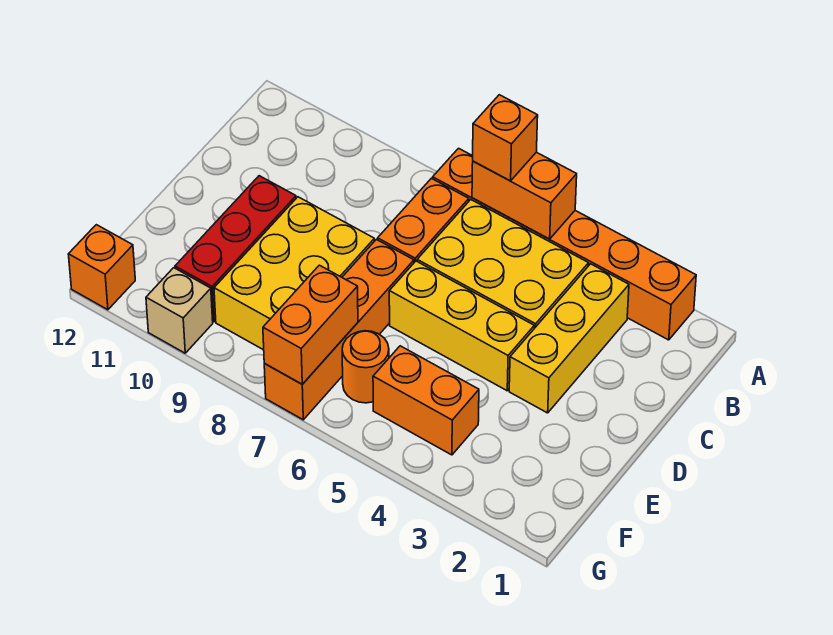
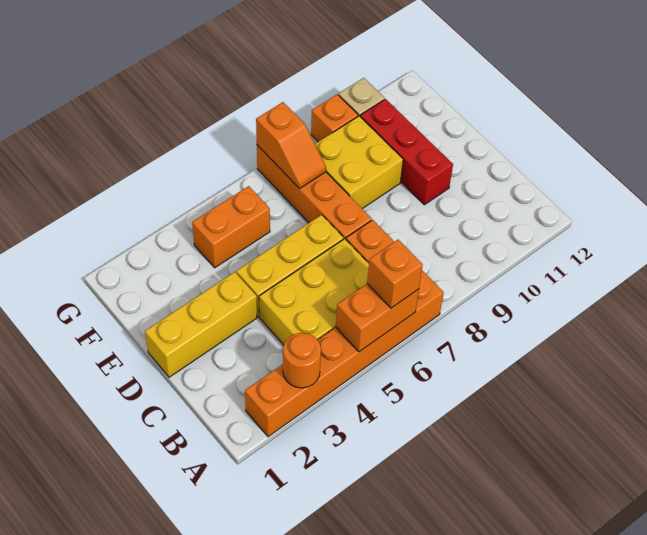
yellow 1x3 brick [509,264,629,413] -> yellow 1x3 brick turned to [145,272,257,377]
yellow 2x3 brick [214,197,374,350] -> yellow 2x2 brick [315,116,403,209]
orange 1x1 round brick [342,331,389,403] -> orange 1x1 round brick moved to [283,333,321,388]
orange 1x2 brick [263,265,358,384] -> orange 1x2 slope [256,102,326,189]
orange 1x1 brick [68,225,135,310] -> orange 1x1 brick moved to [311,94,358,142]

